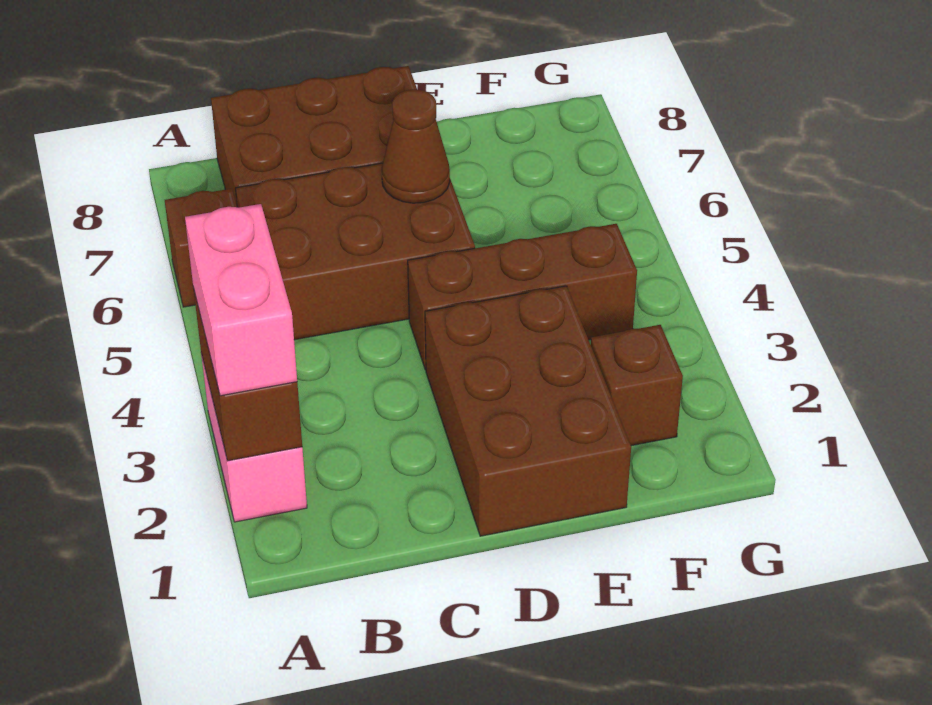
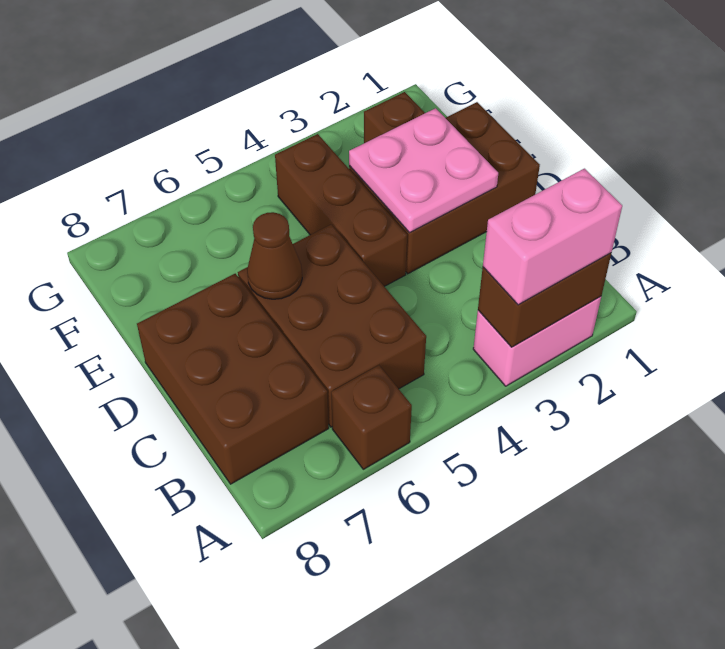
none -> pink 2x2 plate [349,108,498,233]

